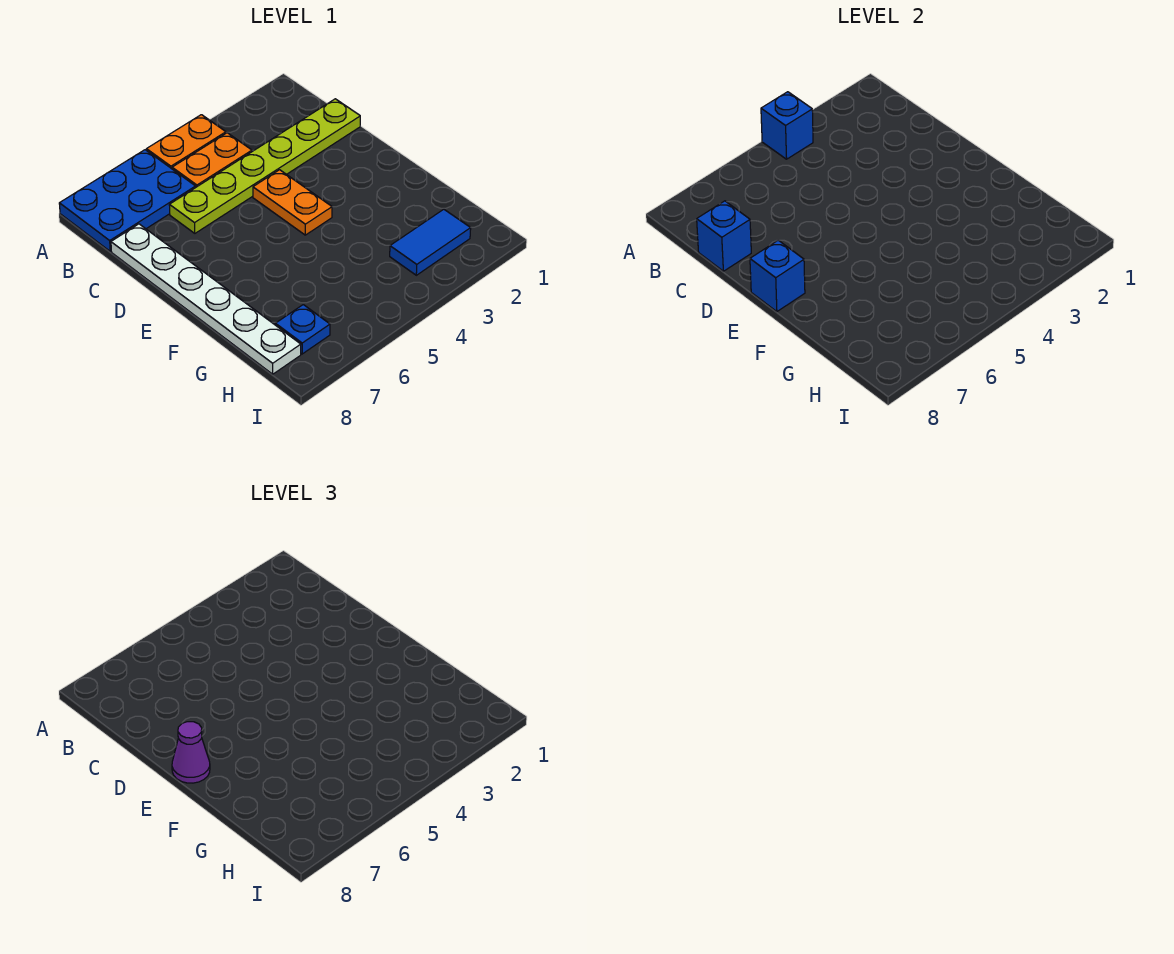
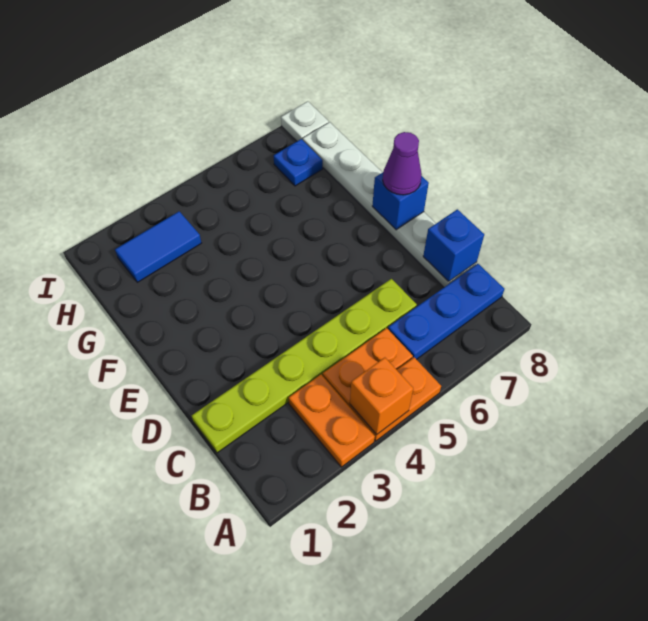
blue 1x1 brick [761,92,813,159] -> orange 1x1 brick [350,358,413,435]
blue 2x3 plate [59,150,196,251] -> blue 1x3 plate [388,264,504,359]
orange 1x2 plate [253,170,332,235] -> orange 1x2 plate moved to [289,375,375,467]
none -> white 1x1 plate [281,101,329,141]

